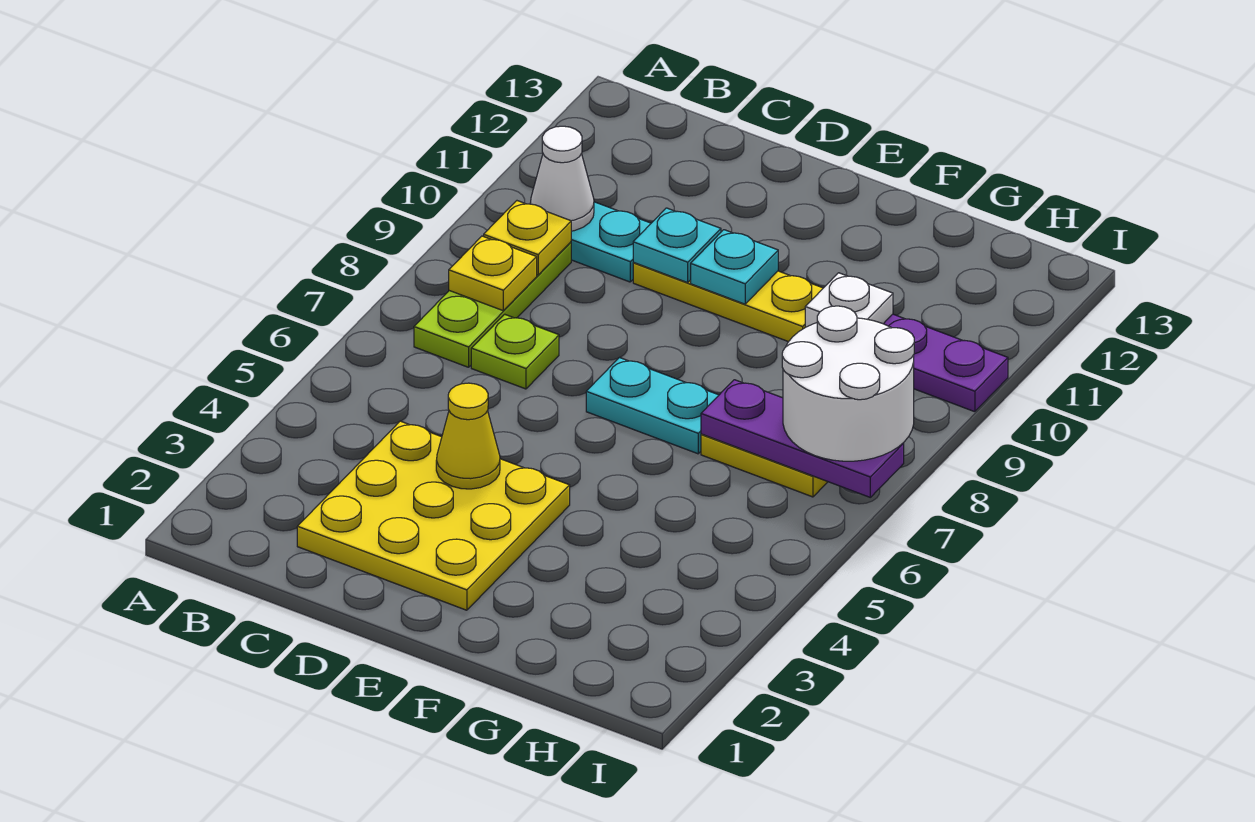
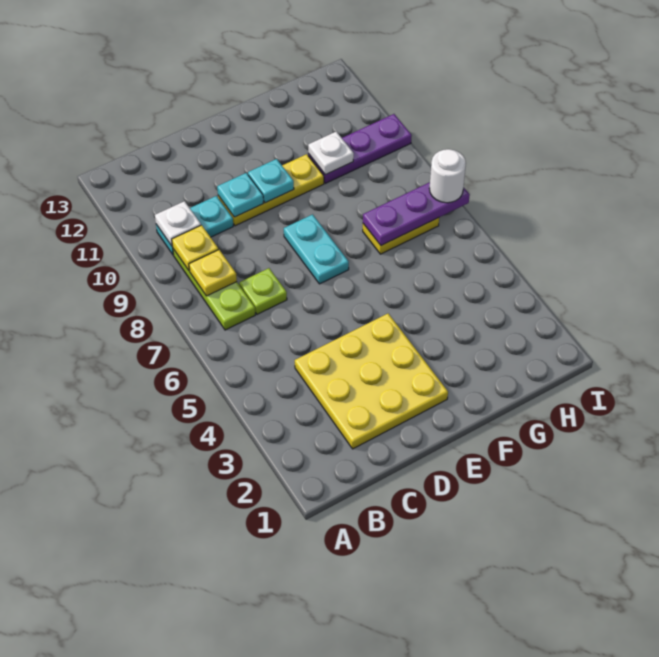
white 1x1 cone [530,126,594,231] -> white 1x1 plate [155,201,201,246]
yellow 1x1 cone [436,383,500,489] -> none
cyan 1x2 plate [586,358,719,454] -> cyan 1x2 plate turned to [284,214,349,284]
white 2x2 round brick [782,306,914,461] -> white 1x1 round brick [430,149,466,203]

